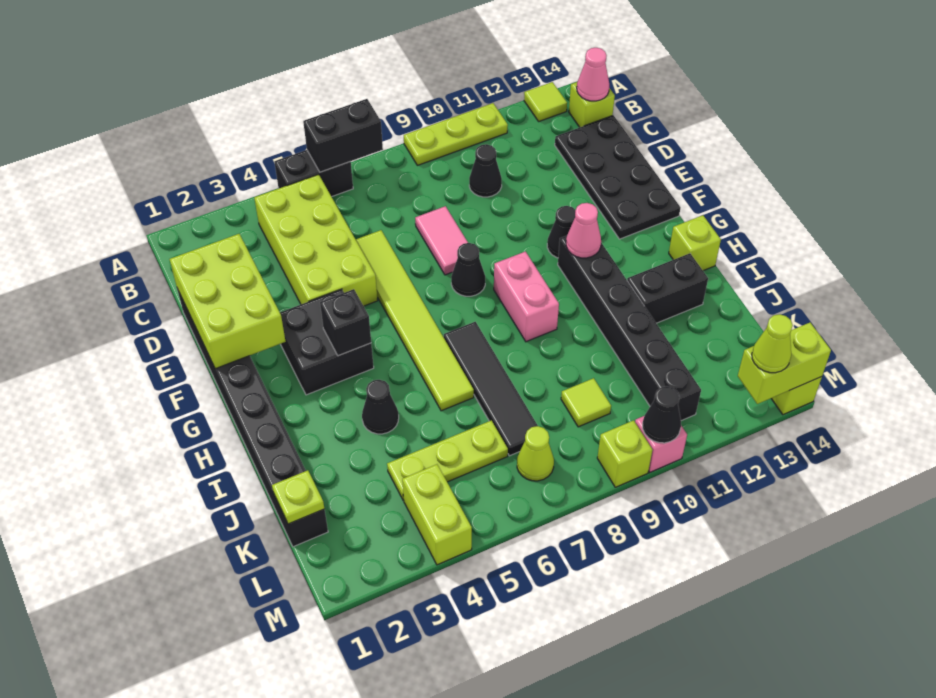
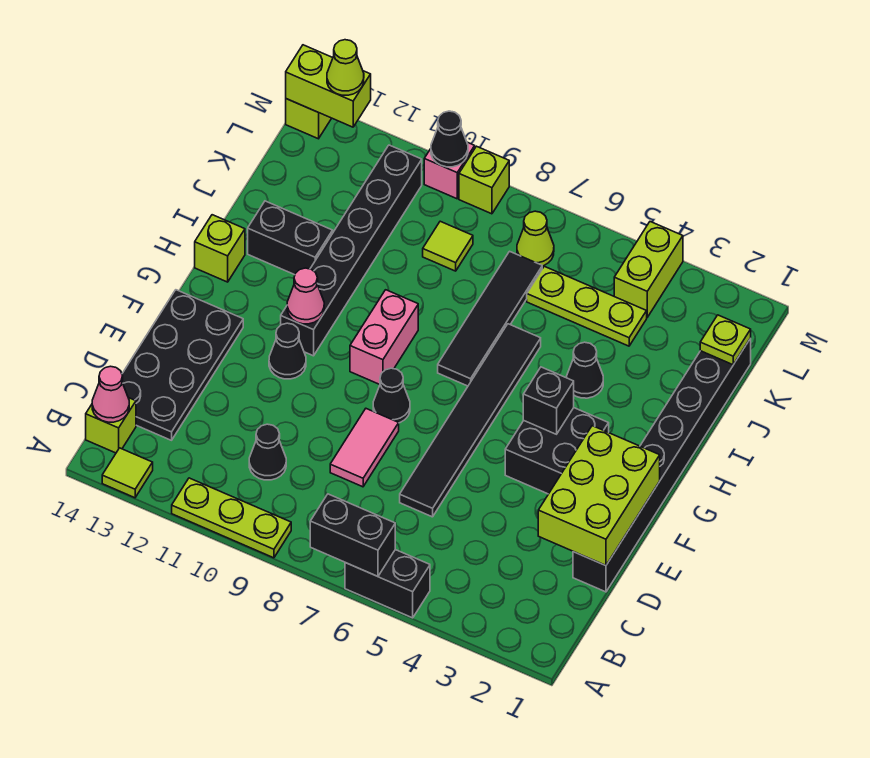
lime 2x4 brick [254,174,378,306] -> none
lime 1x6 tile [356,230,474,411] -> black 1x6 tile [400,324,541,517]

